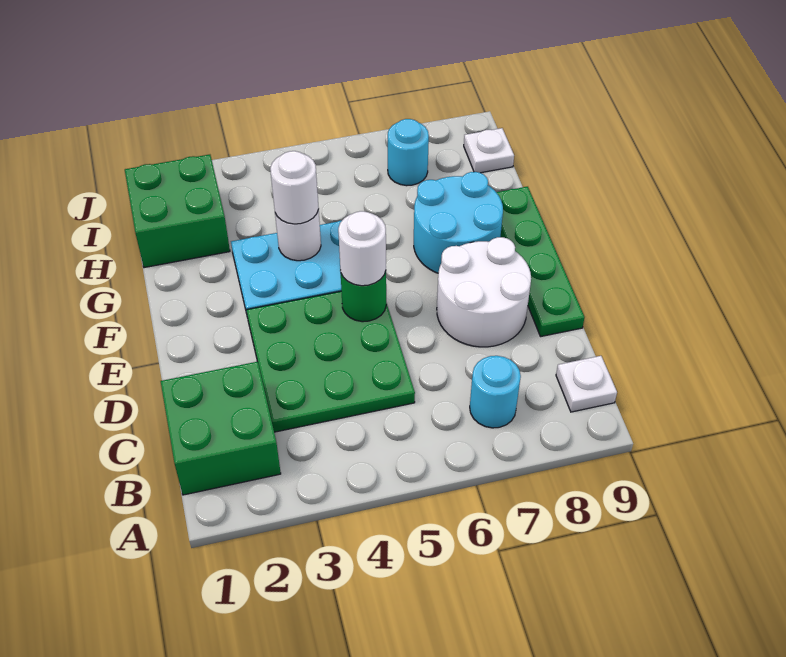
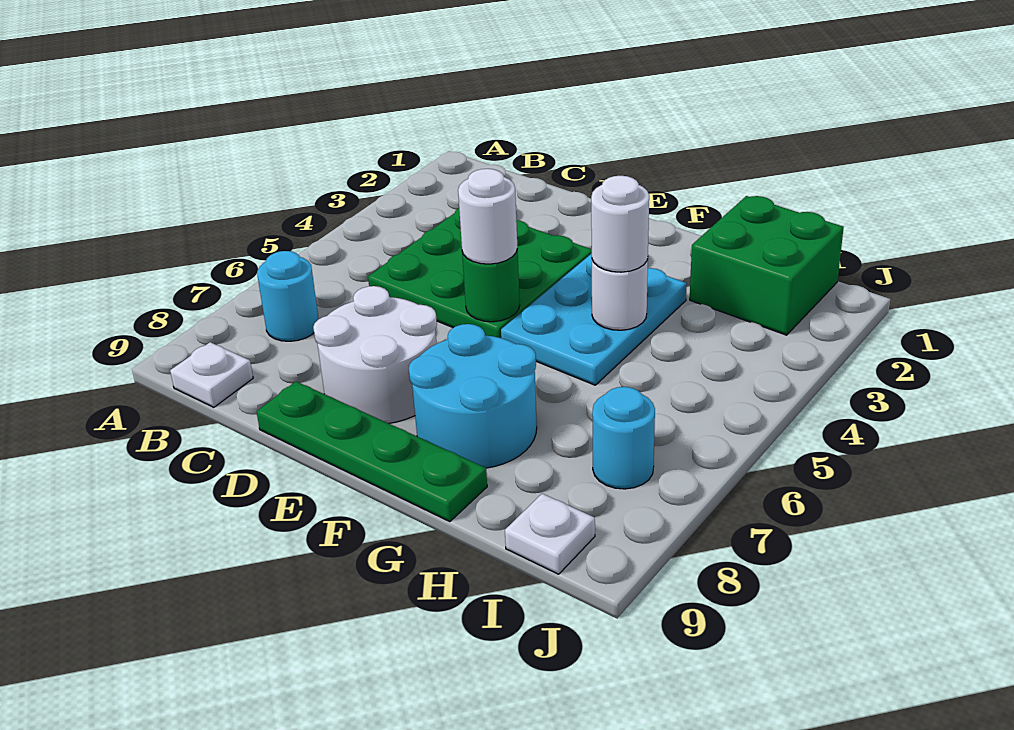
green 2x2 brick [161,362,281,495] -> none

